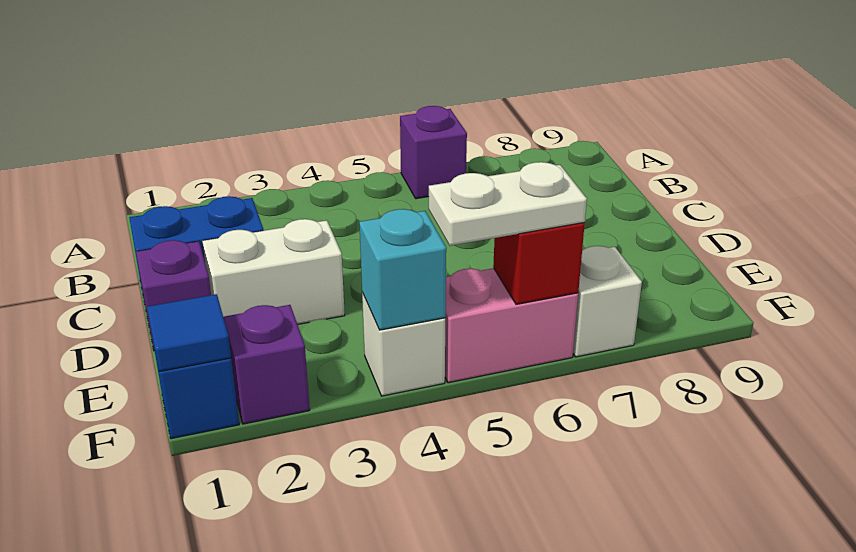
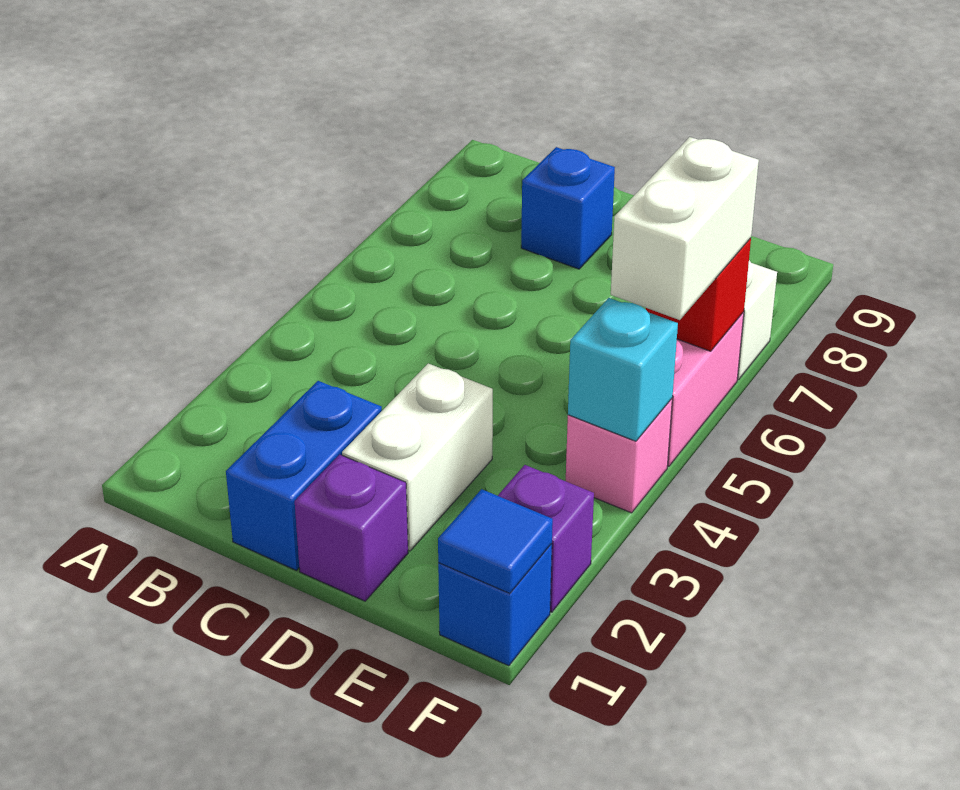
purple 1x1 brick [400,106,467,199] -> none
none -> blue 1x1 brick [521,147,615,269]
white 1x1 brick [362,292,445,396] -> pink 1x1 brick [566,399,672,513]
white 1x2 plate [429,162,587,246] -> white 1x2 brick [611,137,759,320]

